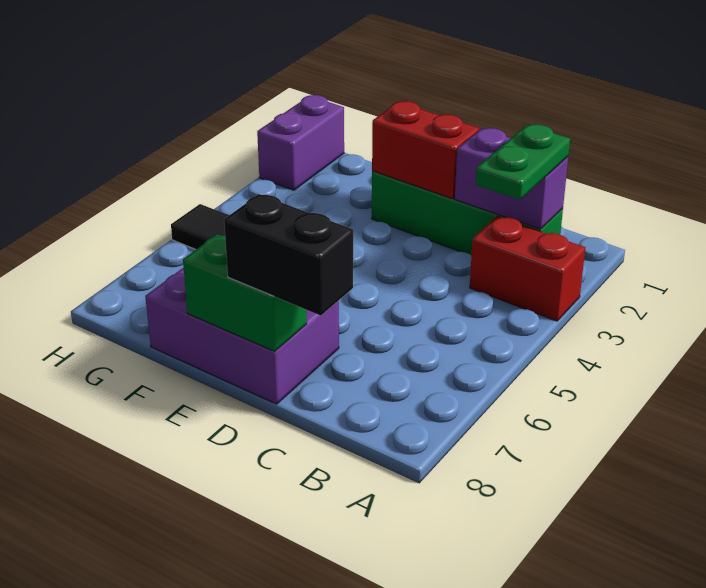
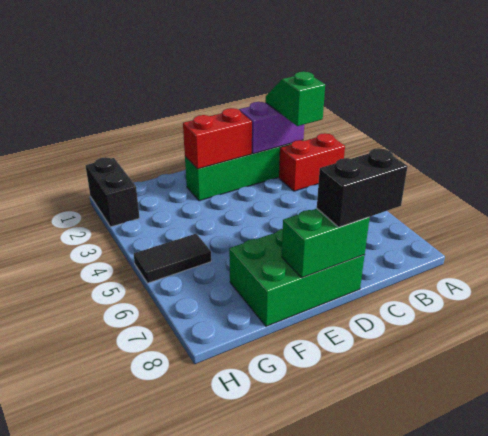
green 1x2 plate [476,124,570,200] -> green 1x2 slope [265,72,325,126]
purple 2x3 brick [145,268,339,404] -> green 2x3 brick [229,229,365,326]
purple 1x2 brick [257,95,344,190] -> black 1x2 brick [86,157,140,227]

